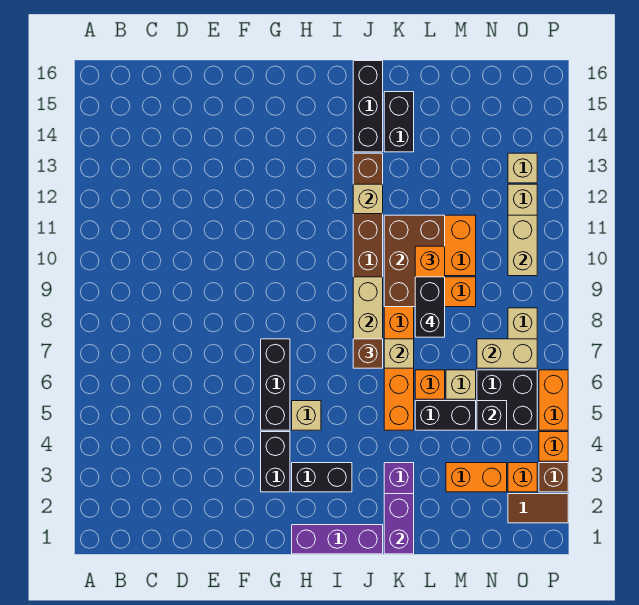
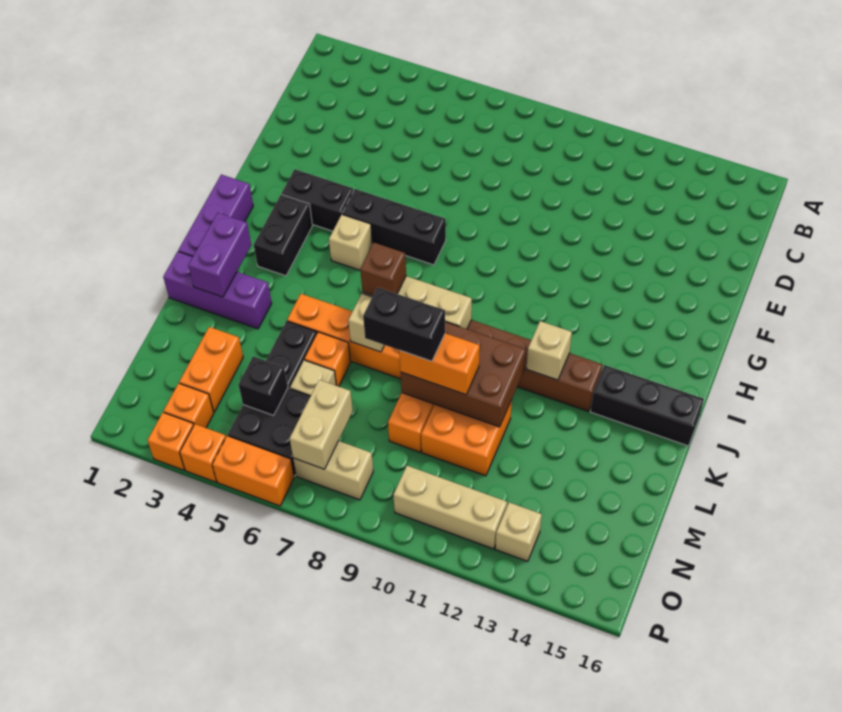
purple 1x2 brick [384,494,414,554] -> purple 1x2 brick turned to [188,213,251,297]
black 1x2 brick [384,92,414,152] -> none
brown 1x2 tile [508,494,568,523] -> none
tan 1x2 brick [508,215,537,276] -> none
brown 1x1 brick [539,463,568,492] -> orange 1x1 brick [148,412,194,470]

